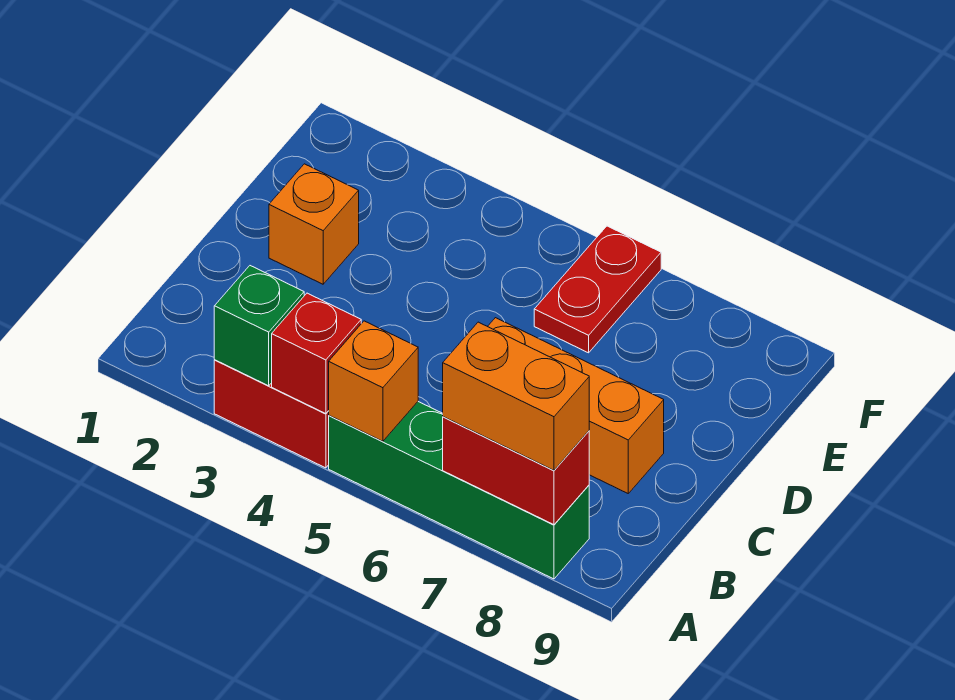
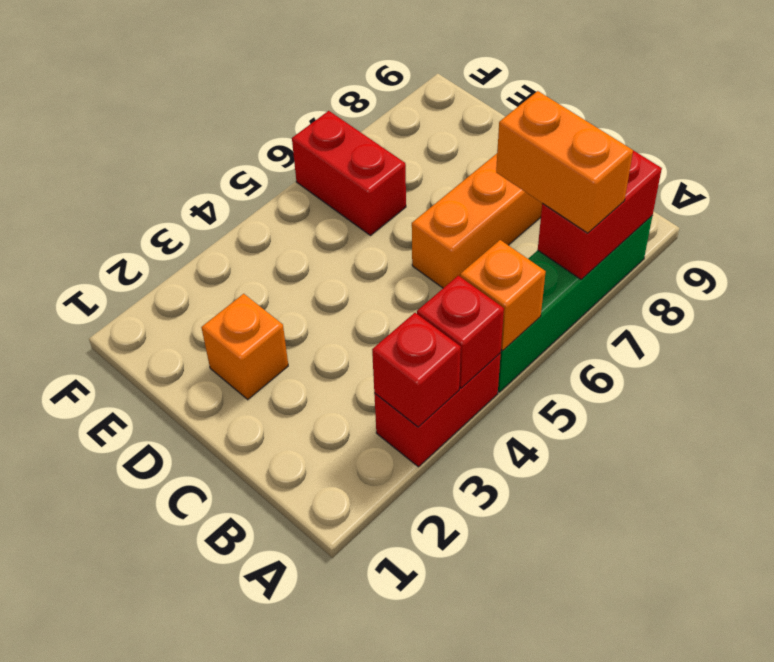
green 1x1 brick [214,266,304,386] -> red 1x1 brick [372,313,461,427]
orange 1x2 brick [443,322,589,470] -> orange 1x2 brick turned to [496,91,633,233]
red 1x2 plate [534,226,661,353] -> red 1x2 brick [292,111,406,236]

